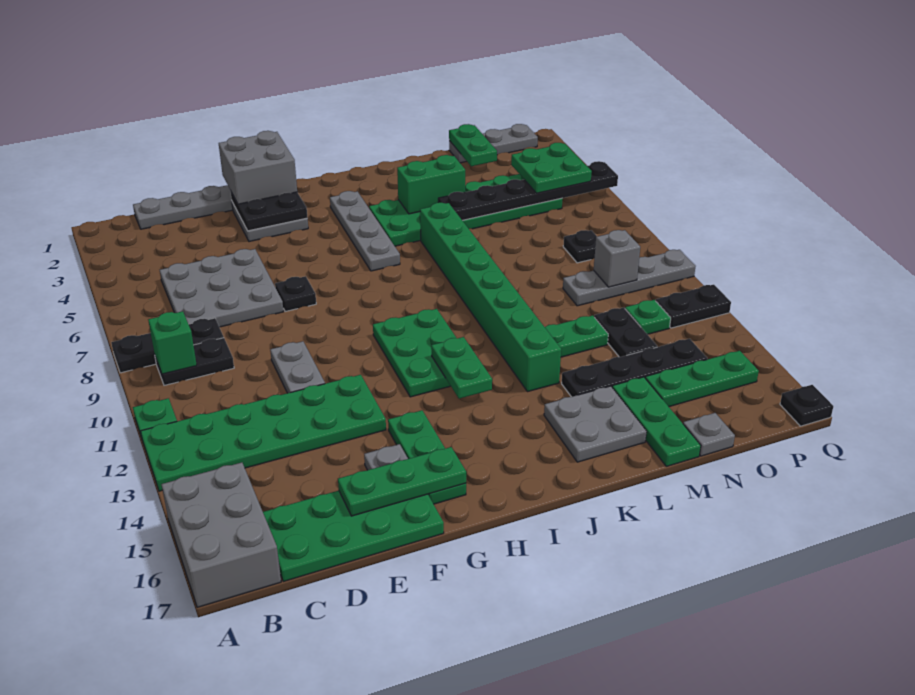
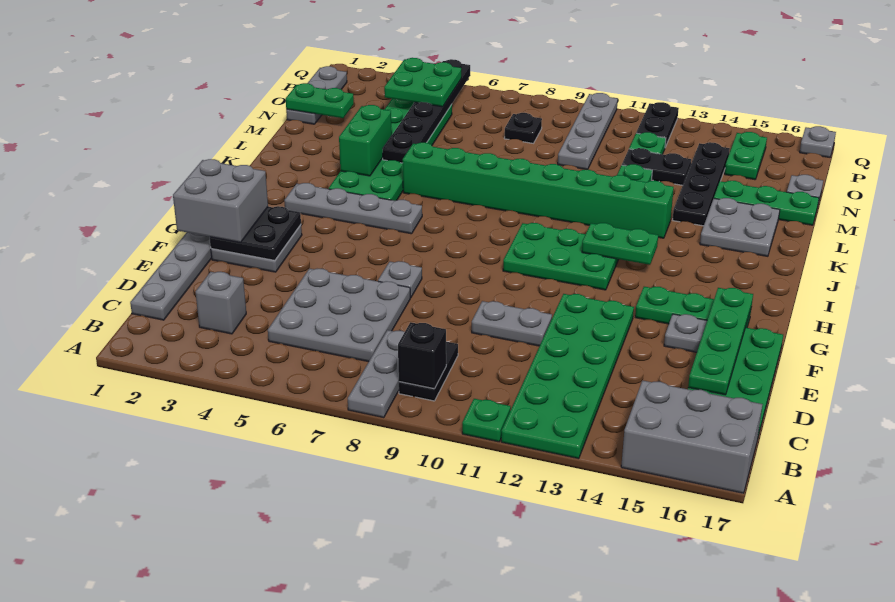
black 1x3 plate [111,318,224,373] -> grey 1x3 plate [348,330,404,418]
green 1x1 brick [148,311,197,374] -> black 1x1 brick [398,322,446,389]
green 1x3 plate [338,447,466,516] -> green 1x4 plate [688,288,753,395]
black 1x1 plate [275,276,316,312] -> grey 1x1 plate [378,261,422,298]
green 1x3 plate [645,351,759,407] -> green 1x2 plate [725,132,767,180]
grey 1x1 brick [594,230,640,287] -> grey 1x1 brick moved to [195,272,246,334]
black 1x1 plate [780,385,833,426] -> grey 1x1 plate [800,126,836,157]

